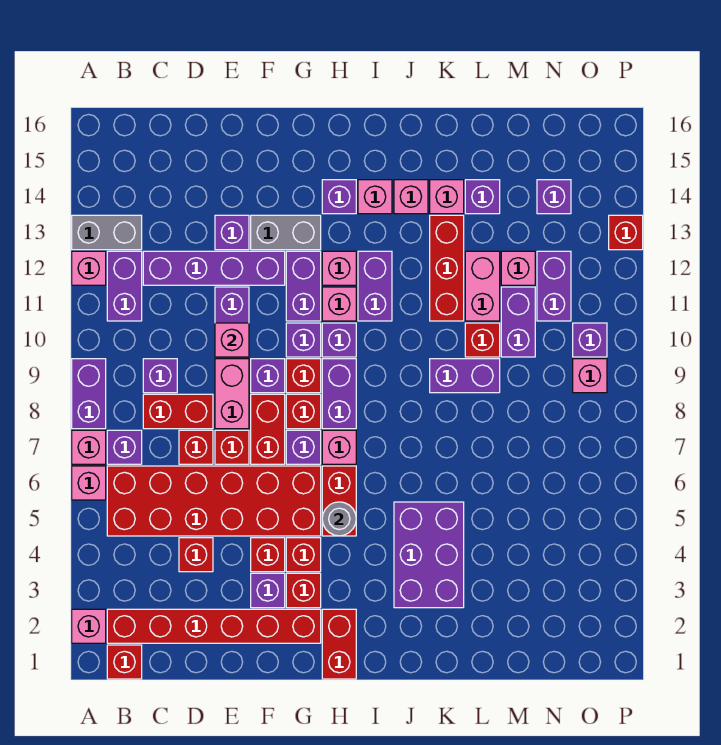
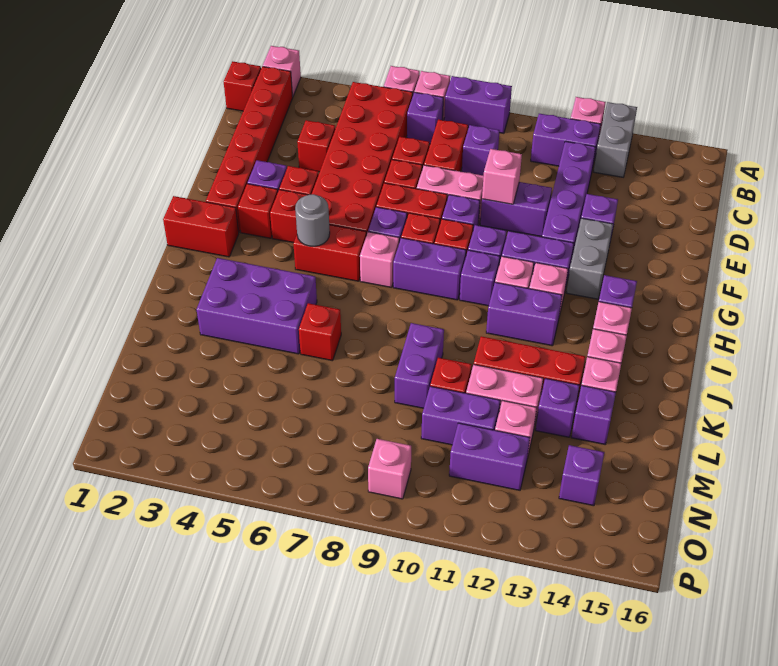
purple 1x1 brick [573,323,607,357] -> purple 1x1 brick moved to [536,378,579,437]
red 1x1 brick [609,215,643,250] -> red 1x1 brick moved to [299,303,341,361]

